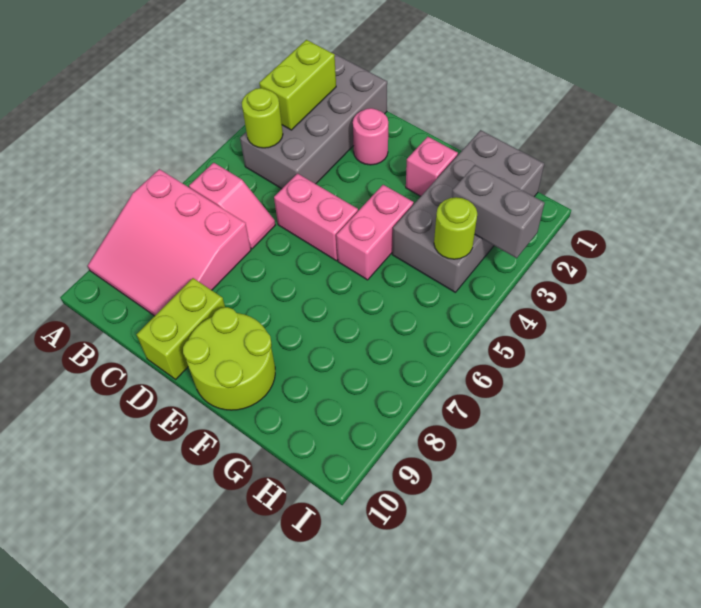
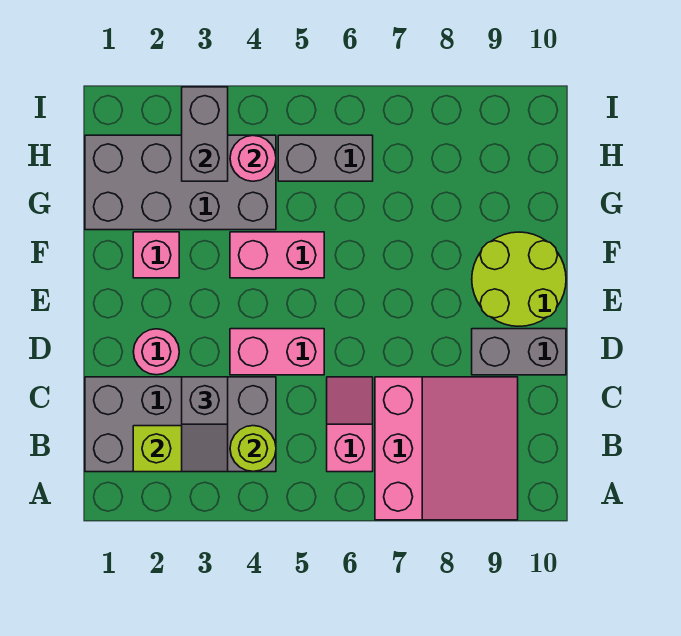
none -> grey 1x2 slope [182,377,228,472]
pink 1x2 brick [274,173,358,261] -> pink 1x2 brick turned to [230,329,324,375]
lime 1x2 brick [136,278,225,379] -> grey 1x2 brick [472,329,566,375]
lime 1x1 round brick [434,197,477,259] -> pink 1x1 round brick [230,135,276,181]
none -> grey 1x2 brick [278,135,373,181]

